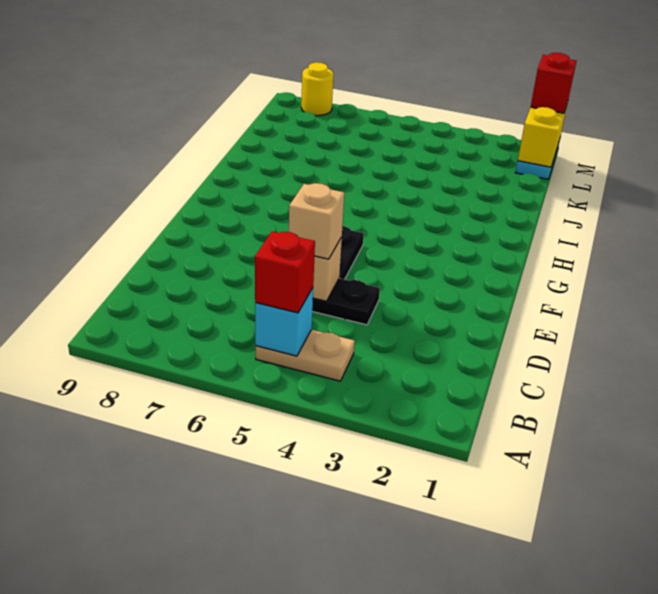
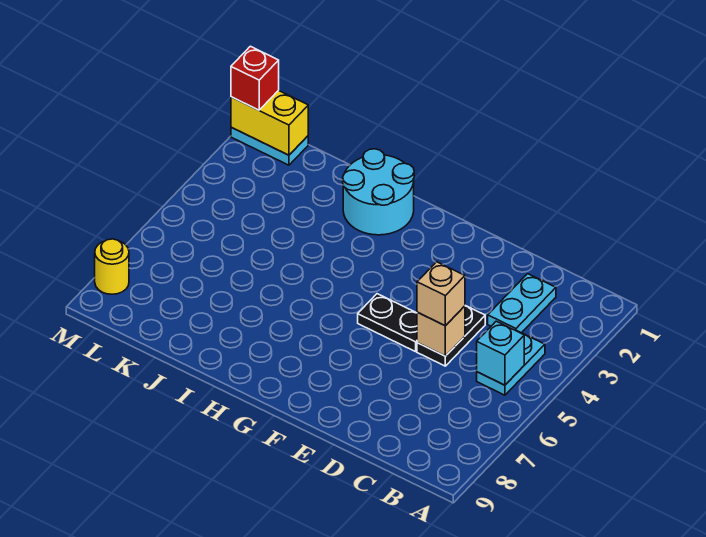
tan 1x2 plate [256,330,355,381] -> cyan 1x2 plate [477,331,545,395]
red 1x1 brick [255,231,315,313] -> none
none -> cyan 1x2 plate [488,274,556,333]
none -> cyan 2x2 round brick [343,149,414,235]

